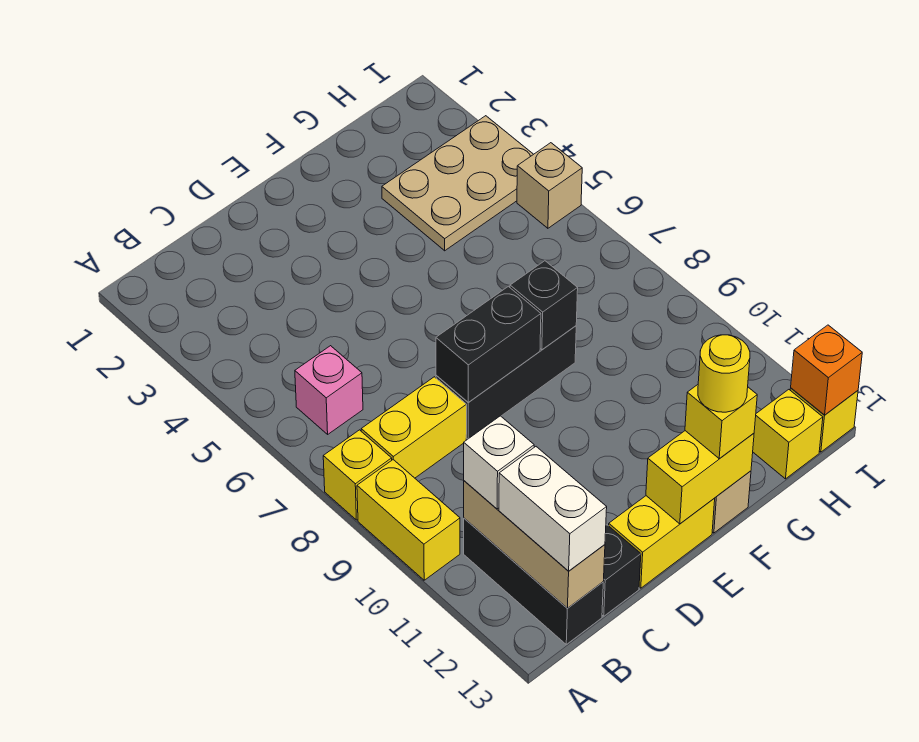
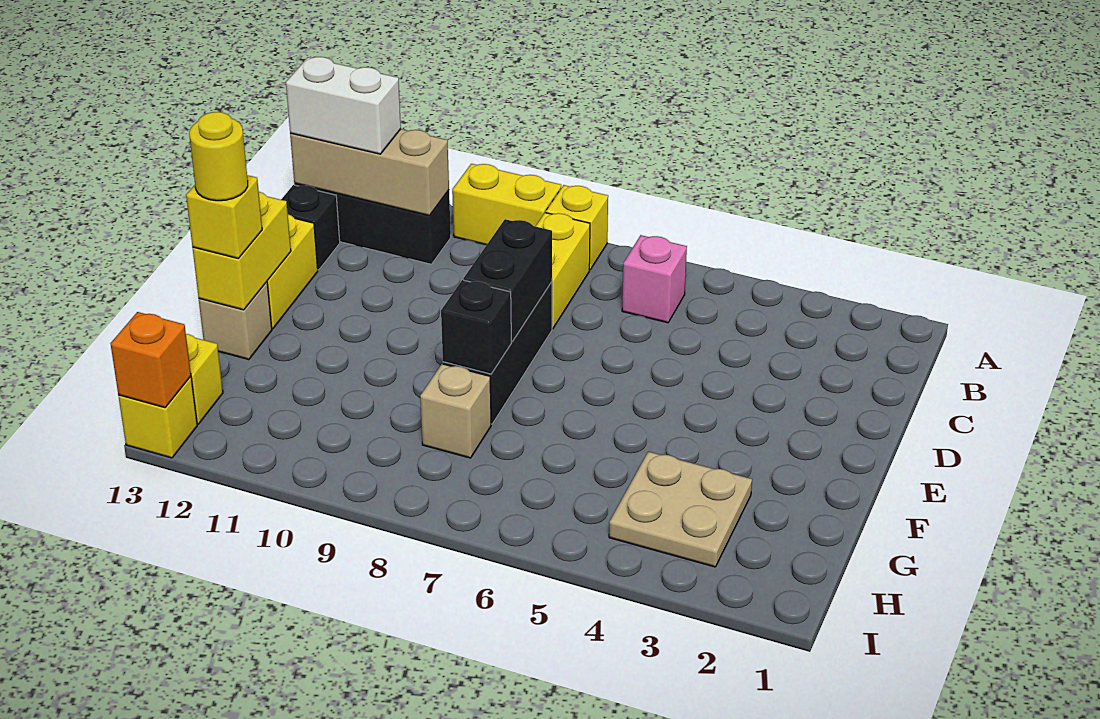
white 1x1 brick [464,416,534,509] -> none
tan 2x3 plate [382,116,533,251] -> tan 2x2 plate [609,452,752,567]
tan 1x1 brick [517,143,582,228] -> tan 1x1 brick moved to [420,364,491,458]

